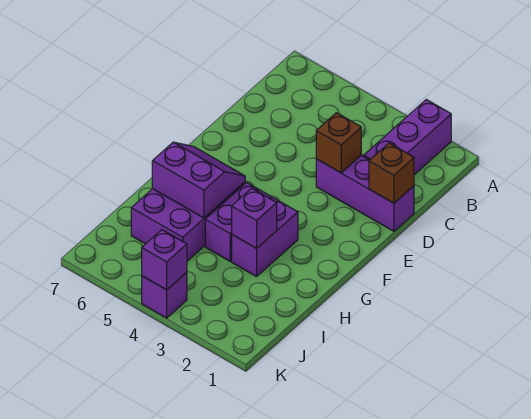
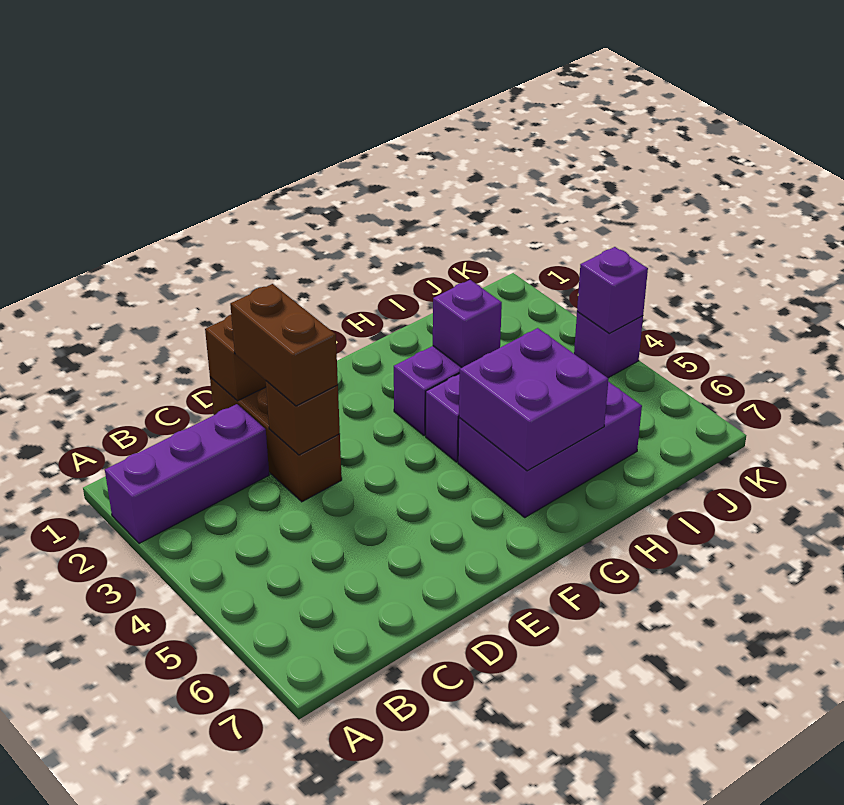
purple 1x3 brick [316,155,414,231] -> brown 1x3 brick [210,377,342,502]
none -> brown 1x2 brick [230,284,338,406]
purple 2x2 slope [152,142,245,218] -> purple 2x2 brick [459,328,608,471]

